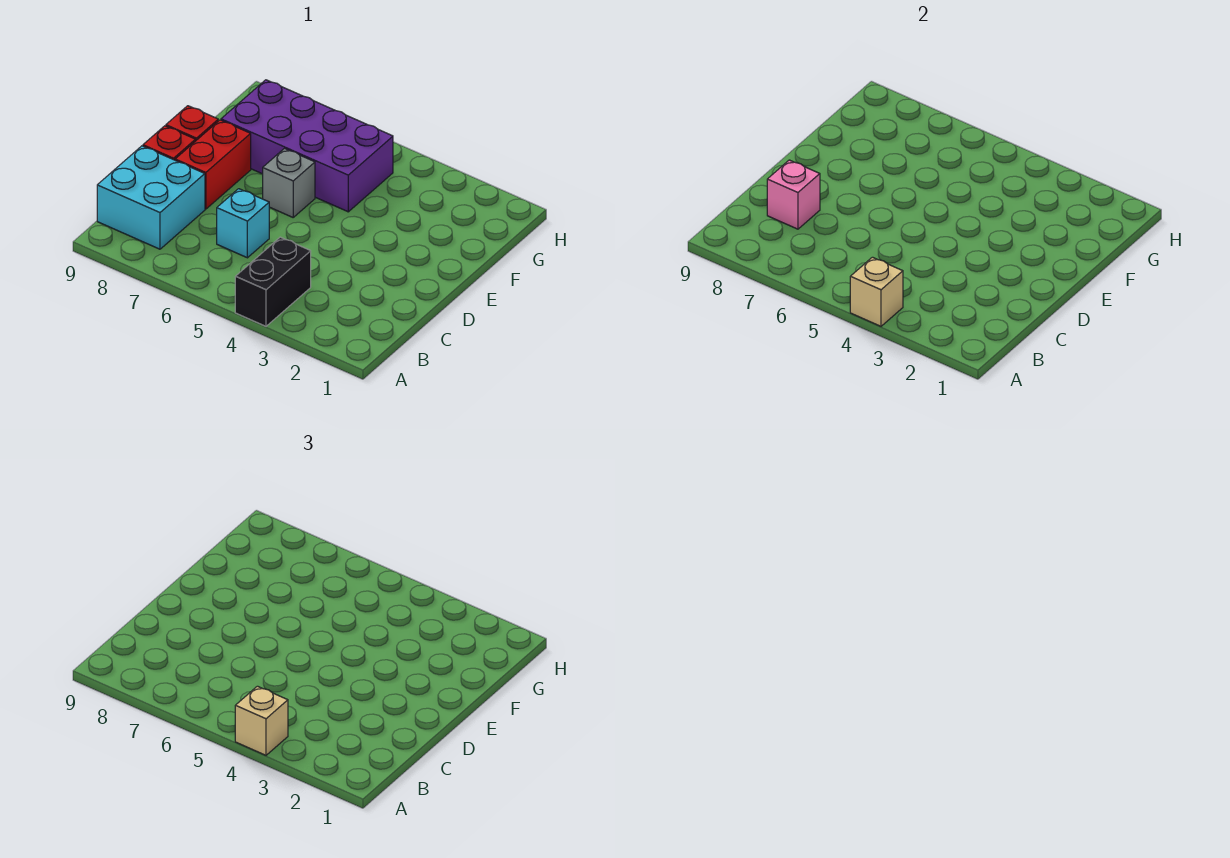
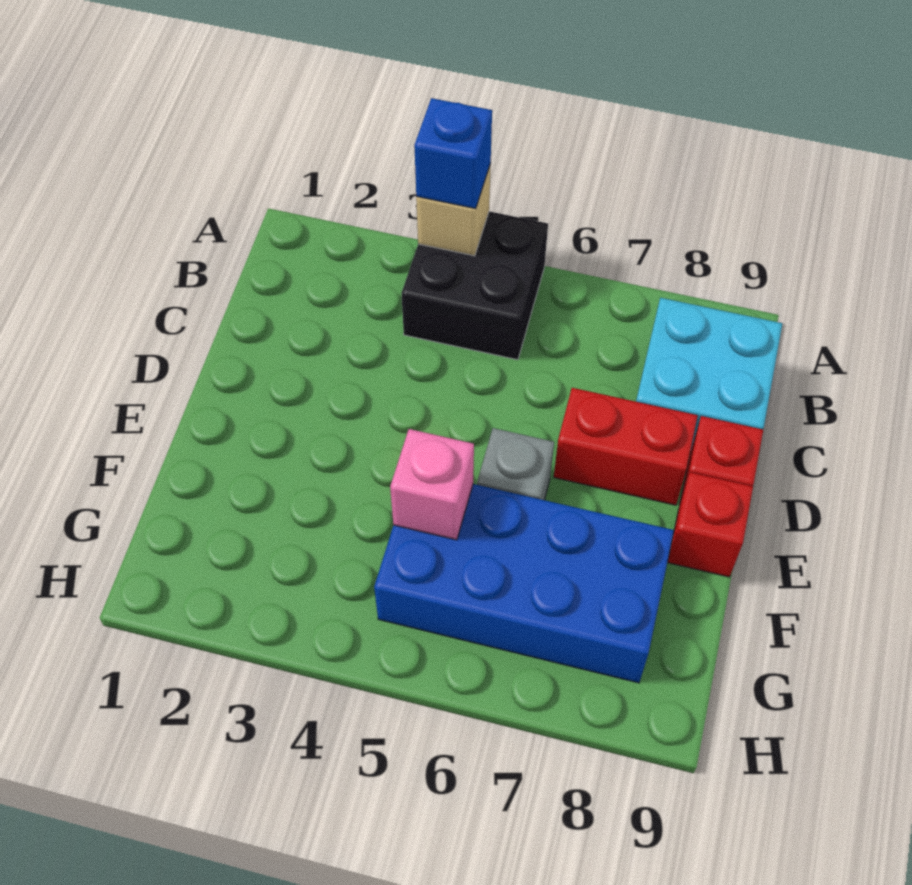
black 1x2 brick [235,237,311,326] -> black 2x2 brick [401,211,548,360]
tan 1x1 brick [235,686,288,755] -> blue 1x1 brick [414,98,492,208]
cyan 1x1 brick [217,189,269,258] -> none
pink 1x1 brick [767,160,820,229] -> pink 1x1 brick moved to [390,429,474,540]
red 1x2 brick [175,120,251,209] -> red 1x2 brick turned to [554,388,698,505]
purple 2x4 brick [221,80,393,212] -> blue 2x4 brick [374,484,674,683]

